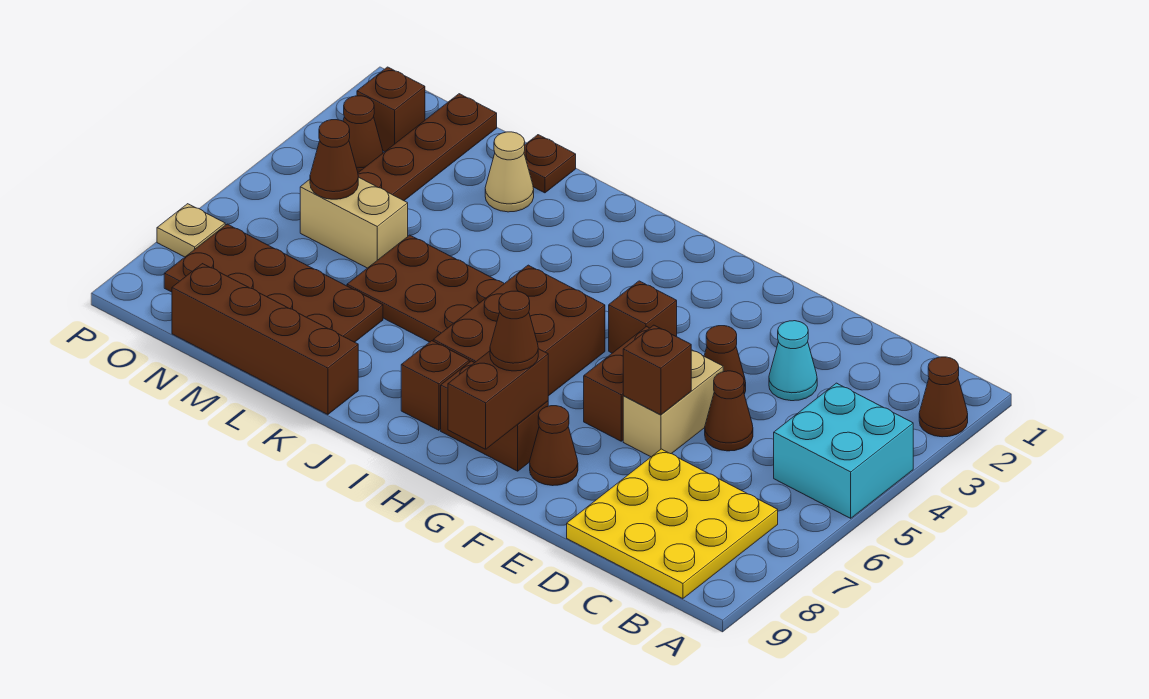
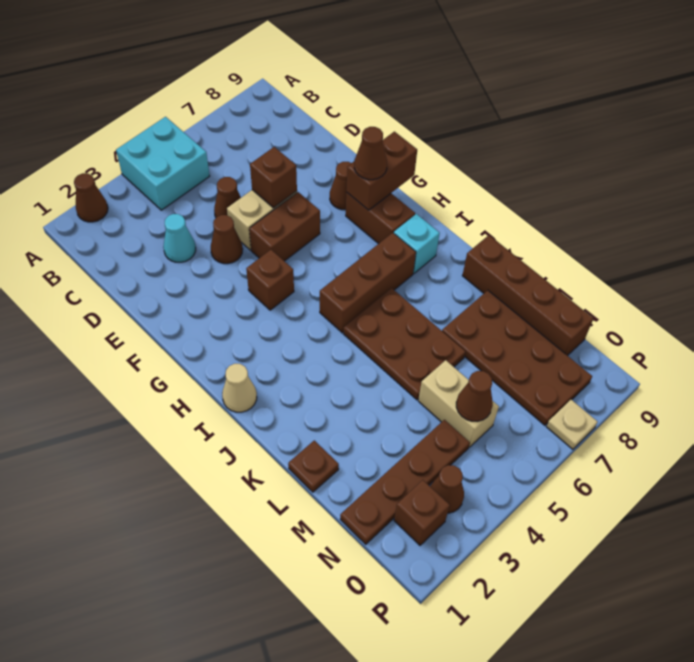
yellow 3x3 plate [567,449,778,599] -> none
brown 2x3 brick [433,265,605,396] -> brown 1x3 brick [320,233,416,333]
brown 1x1 brick [401,341,469,430] -> cyan 1x1 brick [394,214,440,273]
tan 1x1 cone [485,132,534,212] -> tan 1x1 cone moved to [222,364,257,412]

